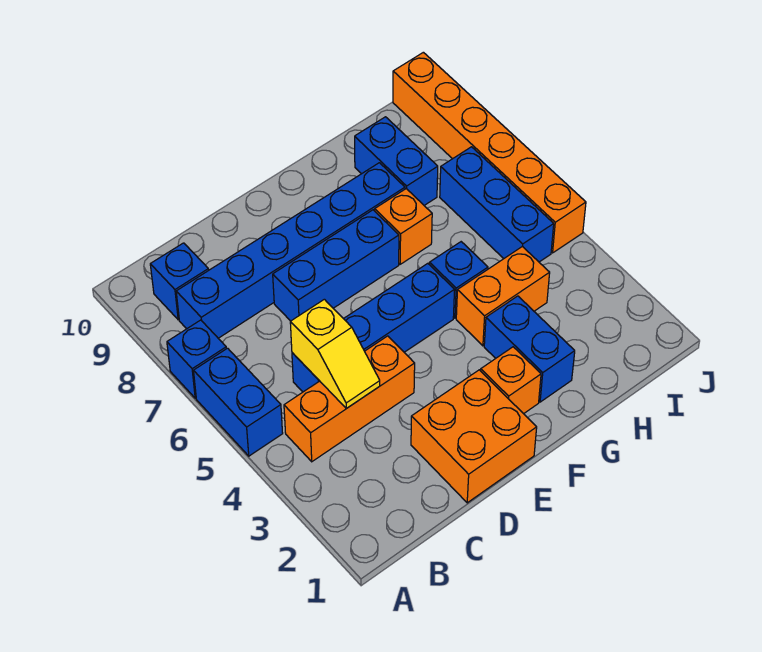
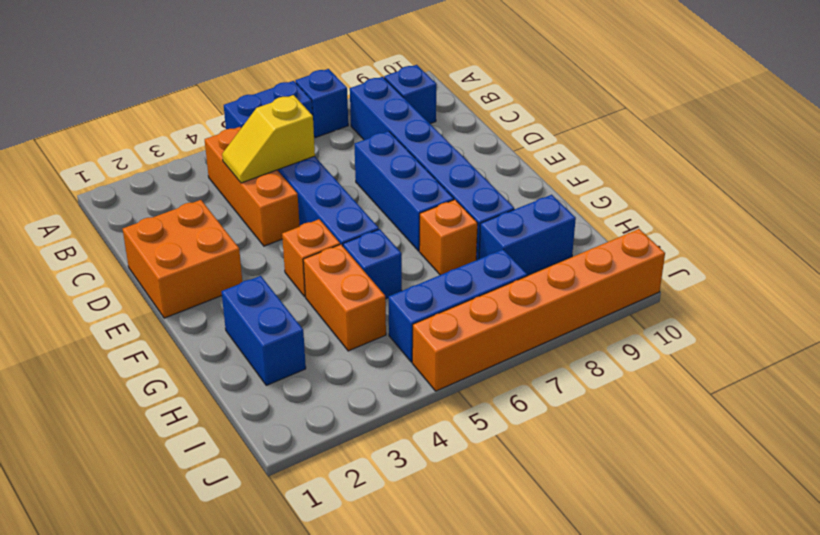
orange 1x1 brick [481,347,541,414] -> orange 1x1 brick moved to [282,219,340,297]
blue 1x2 brick [484,296,575,402] -> blue 1x2 brick turned to [222,276,306,385]

